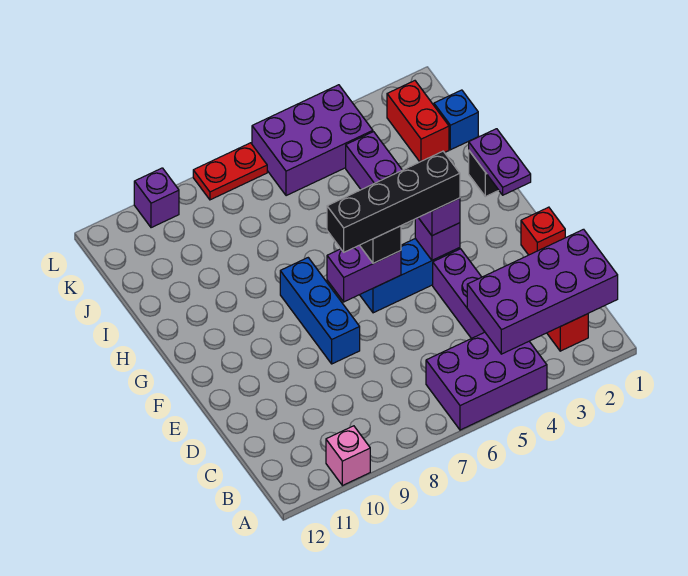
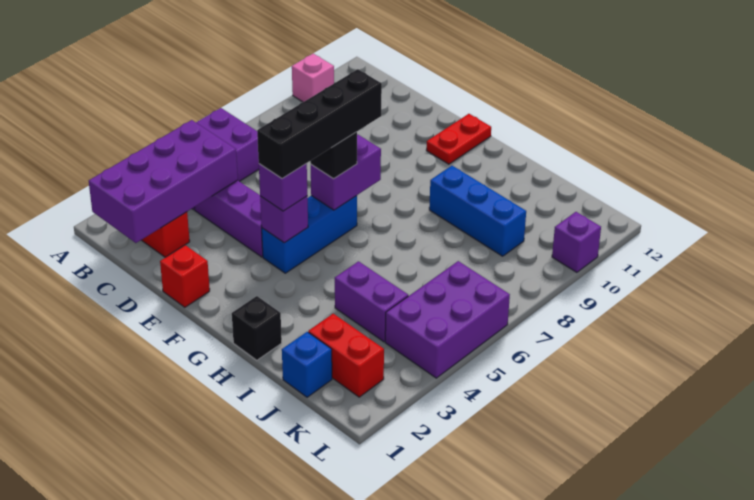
blue 1x3 brick [280,258,360,364] -> blue 1x3 brick moved to [429,166,526,256]
purple 1x2 plate [469,129,531,195] -> none
red 1x2 plate [193,143,267,200] -> red 1x2 plate moved to [426,114,491,164]

